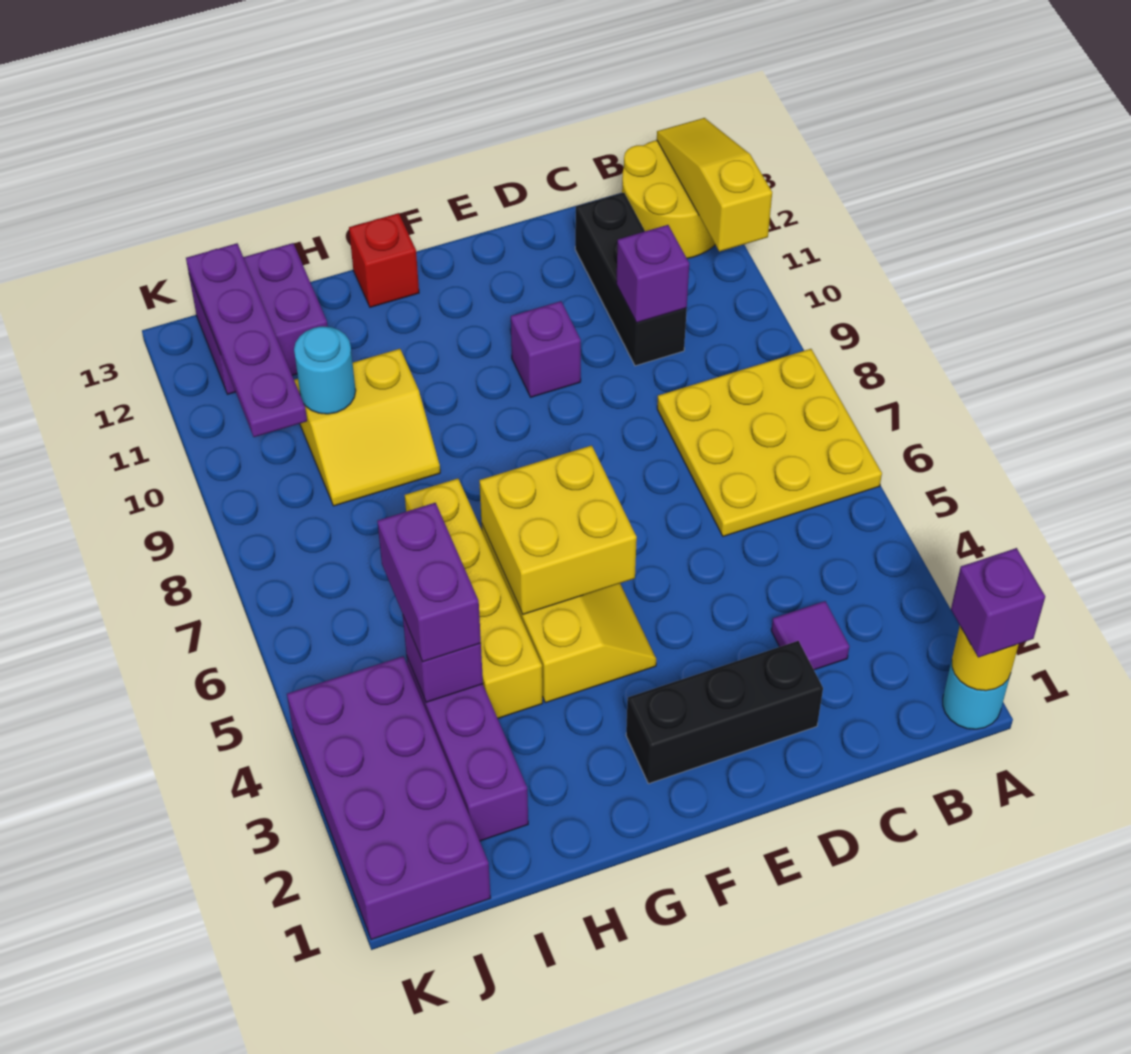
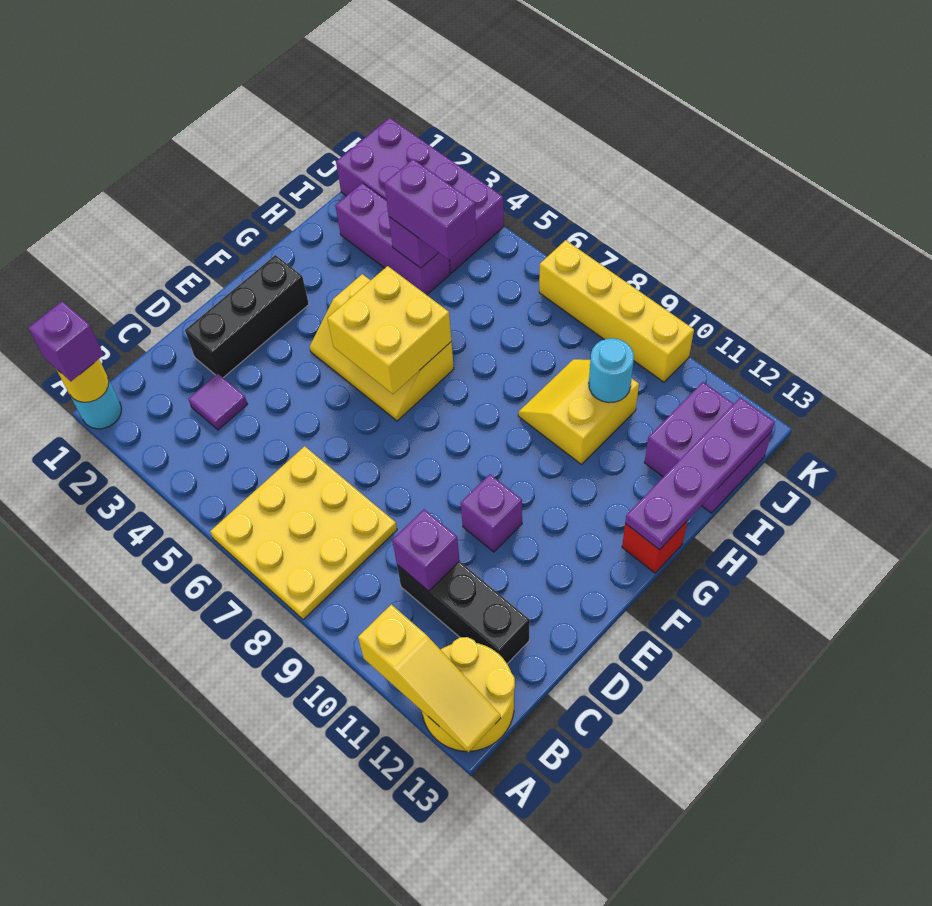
yellow 1x4 brick [405,479,543,718] -> yellow 1x4 brick moved to [539,240,694,382]
purple 1x4 plate [186,243,307,437] -> purple 1x4 plate turned to [625,397,775,550]

